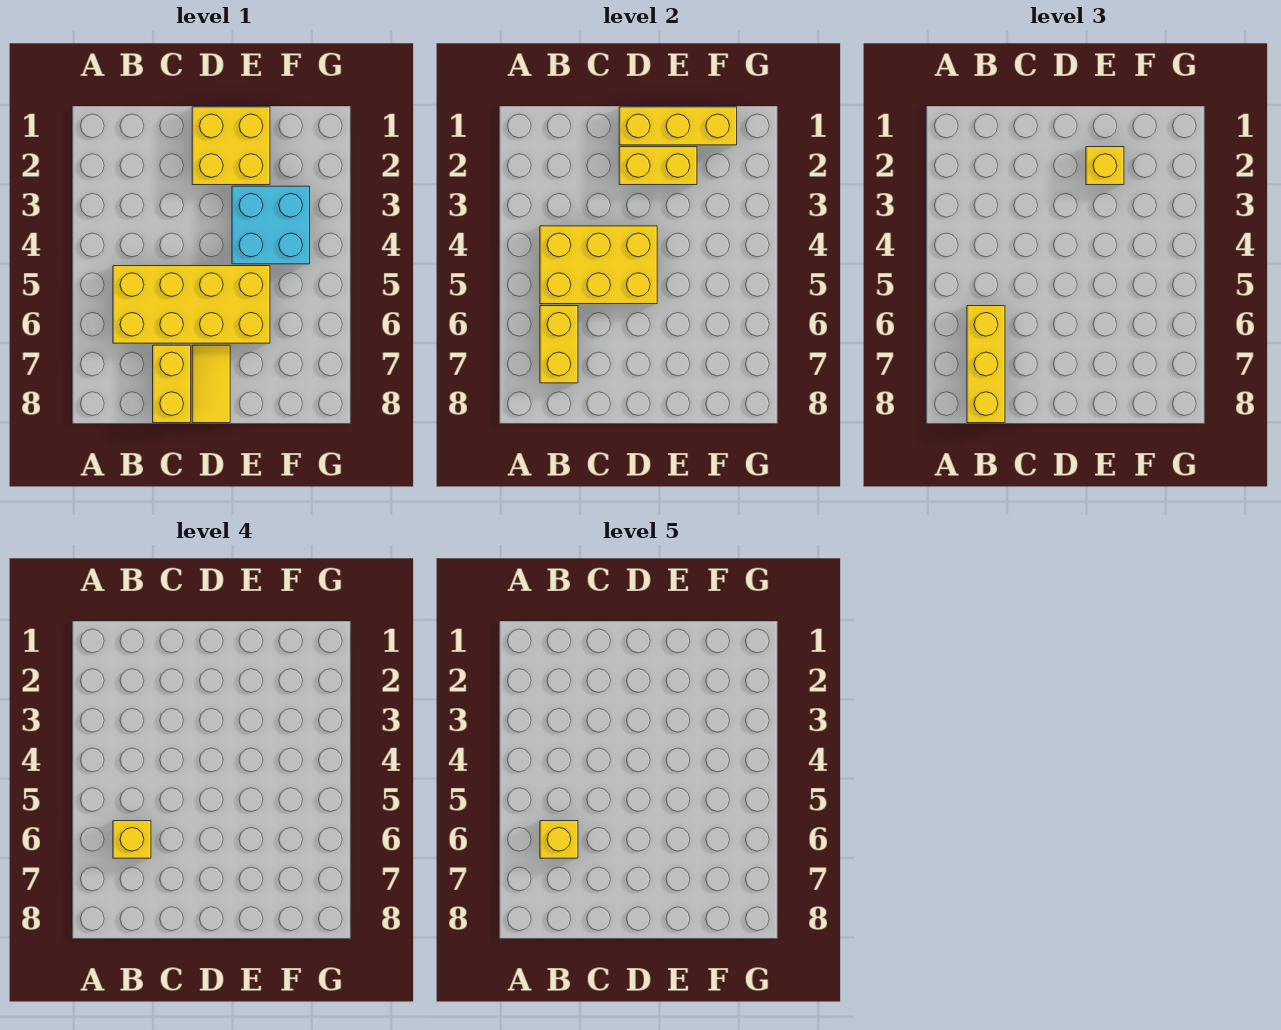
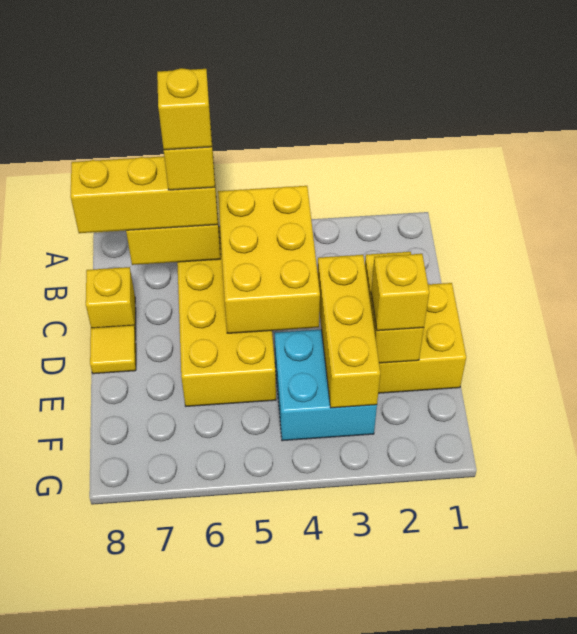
yellow 1x2 brick [153,345,191,423] -> yellow 1x1 brick [86,267,136,333]
yellow 1x3 brick [619,107,737,145] -> yellow 1x3 brick moved to [318,255,380,408]
yellow 1x2 tile [192,345,230,423] -> yellow 1x1 tile [90,325,136,374]

